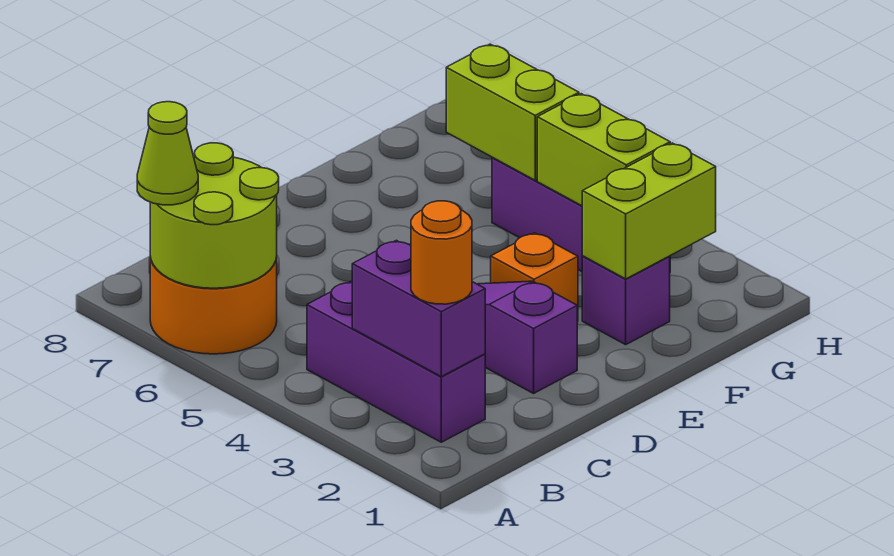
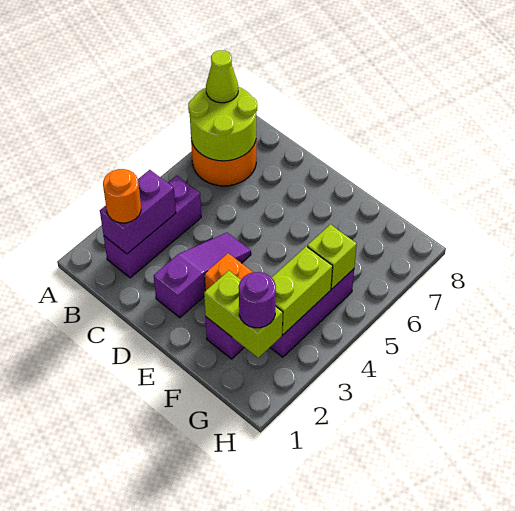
none -> purple 1x1 round brick [239,272,276,328]
lime 1x2 brick [446,44,579,180] -> lime 1x1 brick [307,224,357,289]

